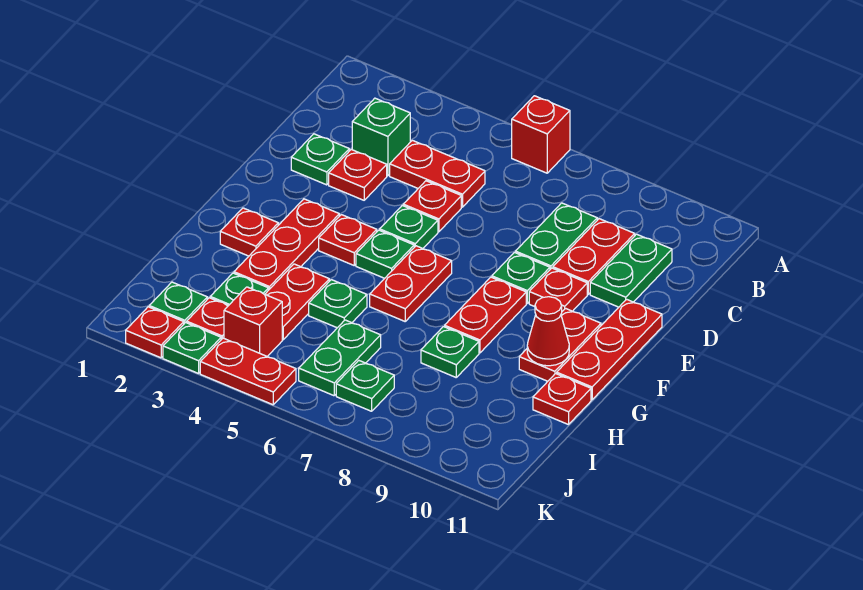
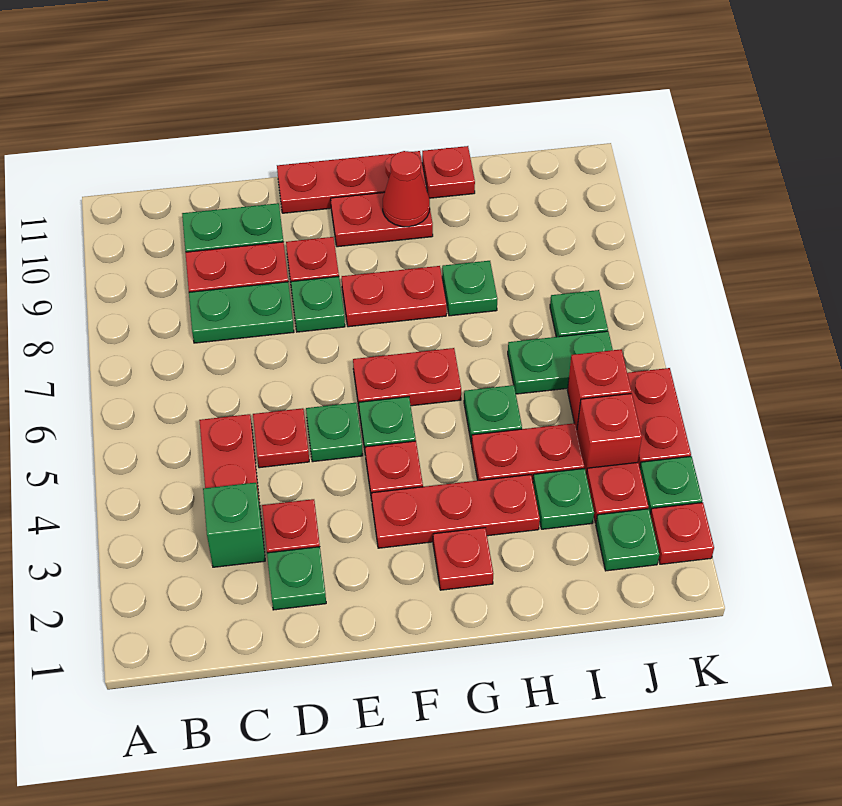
red 1x1 brick [512,96,570,173] -> red 1x1 brick moved to [568,349,631,428]

